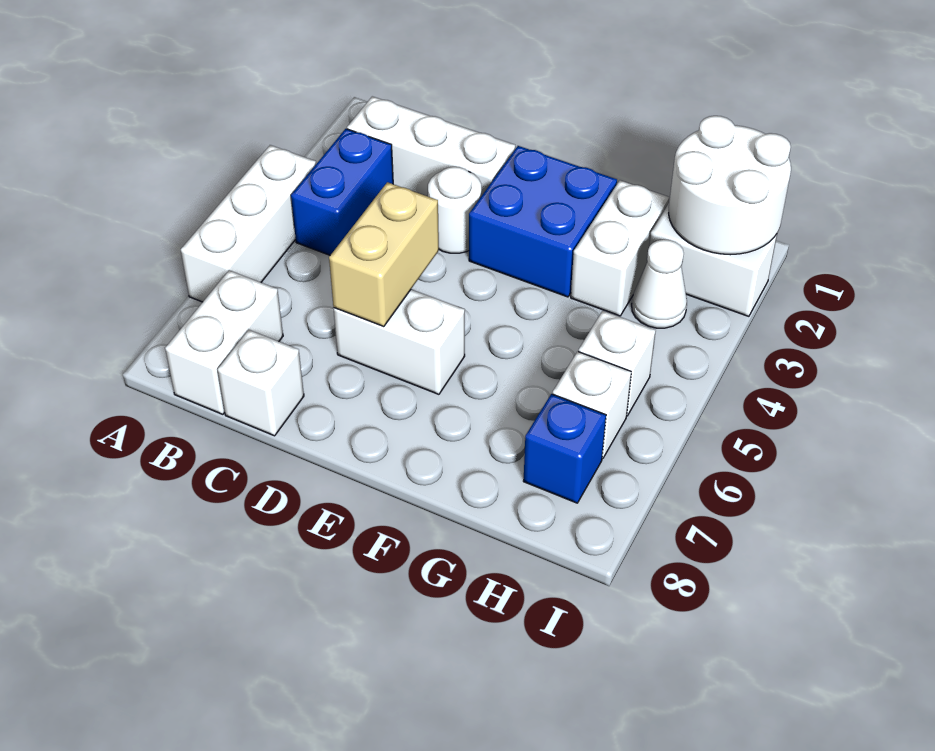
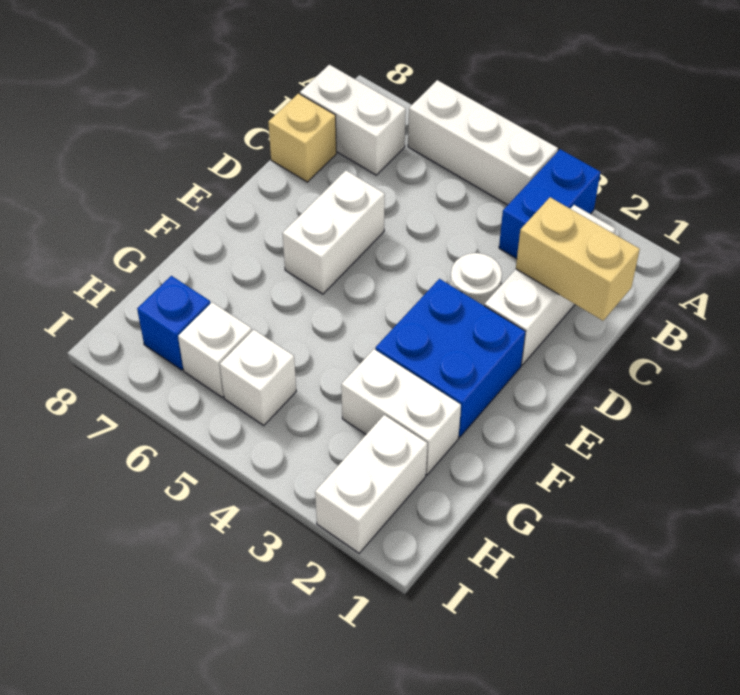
blue 1x2 brick [291,129,393,255] -> blue 1x2 brick turned to [499,149,600,259]
white 1x1 brick [217,330,304,436] -> tan 1x1 brick [268,94,336,182]
tan 1x2 brick [329,182,439,327] -> tan 1x2 brick moved to [516,197,640,321]
white 2x2 round brick [669,116,791,255] -> none
white 1x1 cone [632,239,687,328] -> none

